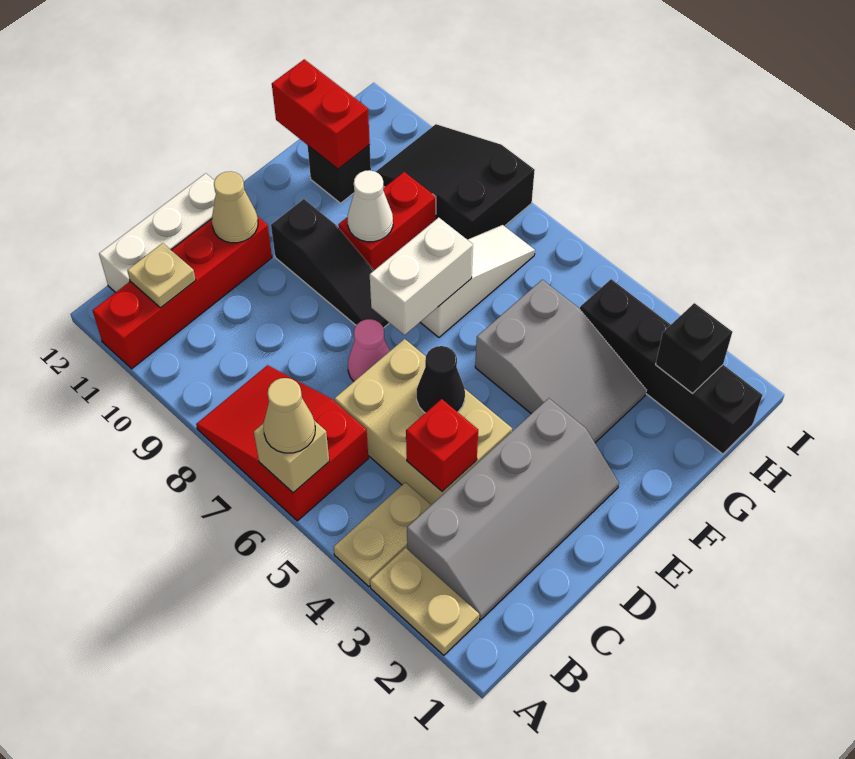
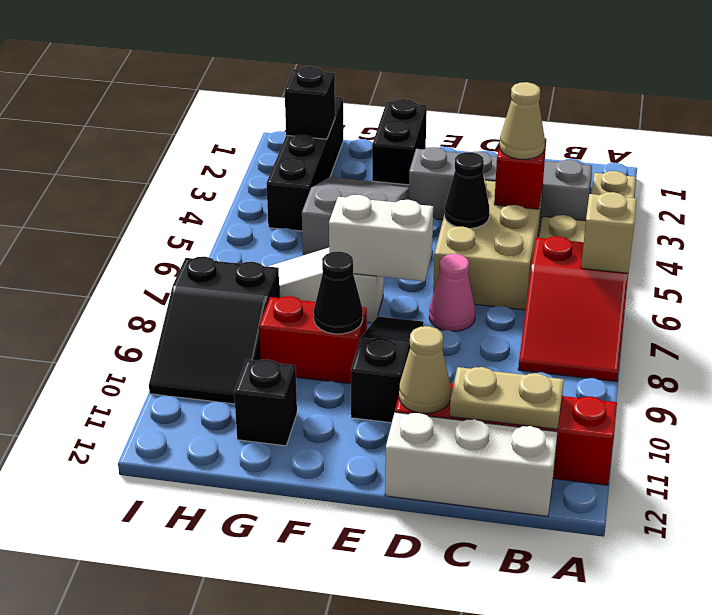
tan 1x1 cone [263,378,315,453] -> tan 1x1 cone moved to [500,82,545,159]
tan 1x1 plate [127,243,196,308] -> tan 1x2 plate [450,367,564,429]
none -> black 1x2 brick [372,99,427,185]
white 1x1 cone [348,170,393,242] -> black 1x1 cone [314,252,363,334]
red 1x2 brick [272,59,370,169] -> none

